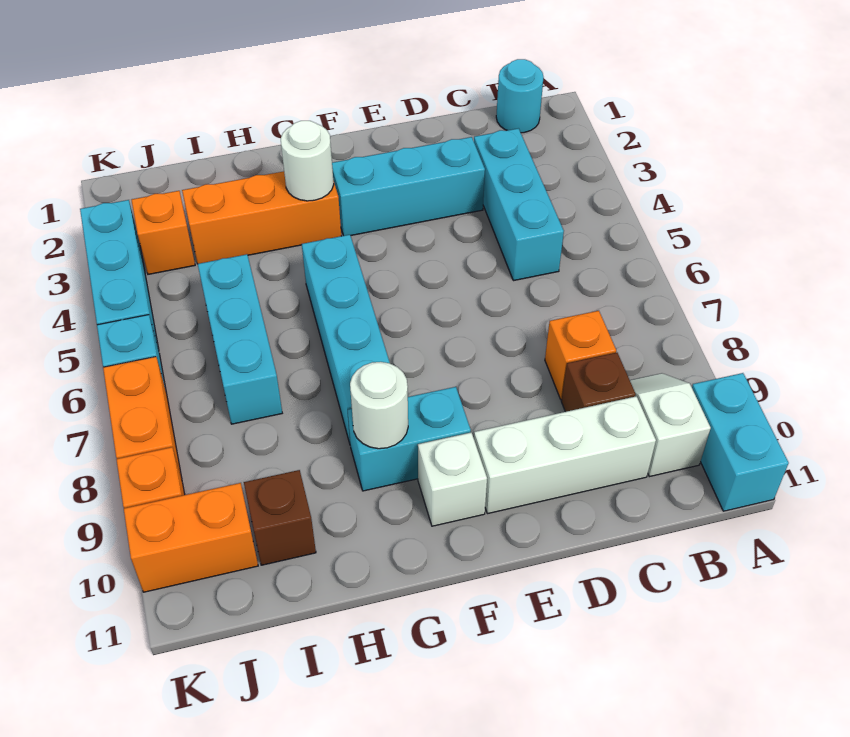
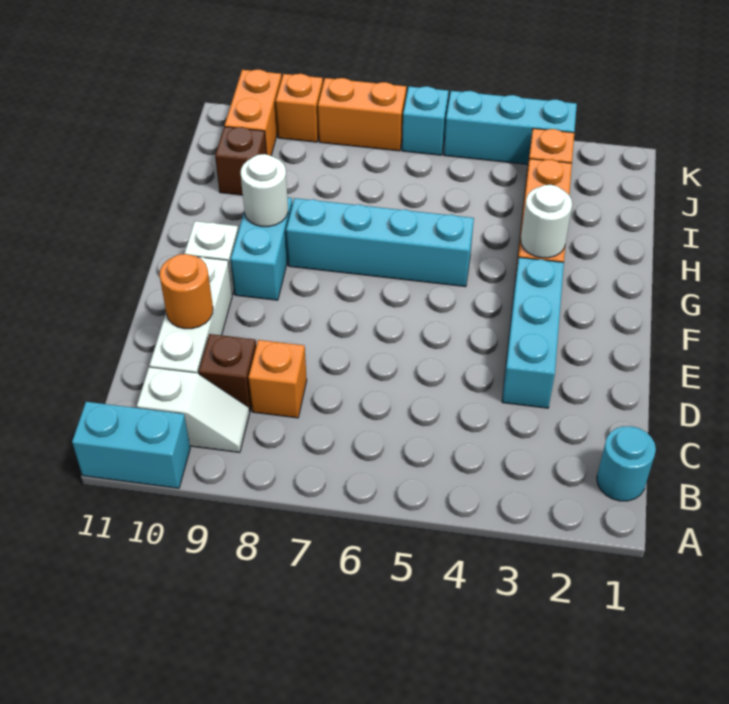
cyan 1x3 brick [474,128,564,281] -> none
none -> orange 1x1 round brick [159,254,213,329]
cyan 1x3 brick [198,254,282,424] -> none

